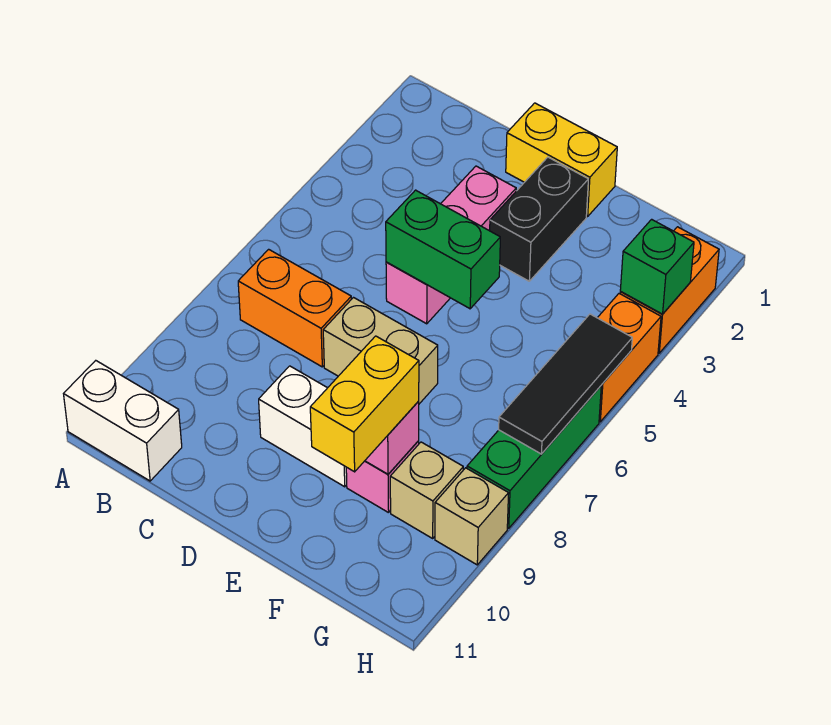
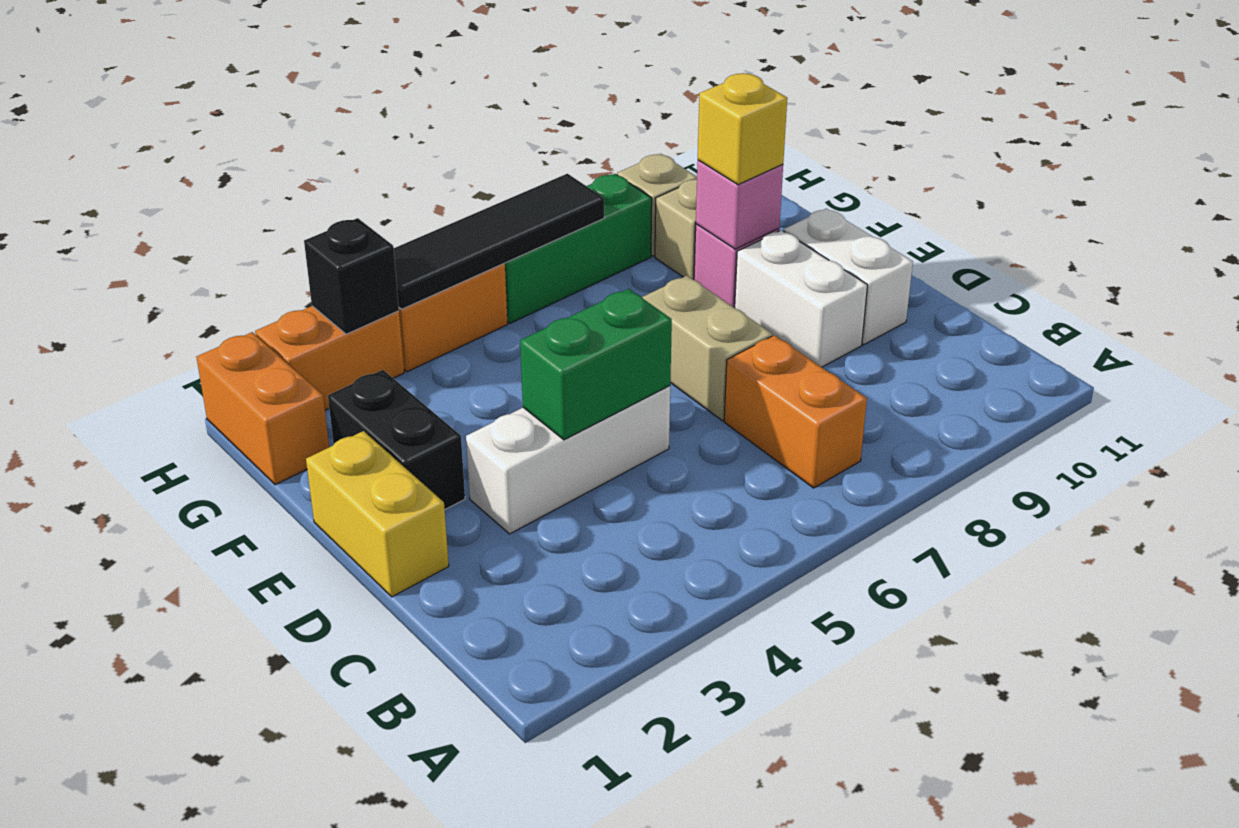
white 1x2 brick [64,361,182,481] -> white 1x2 brick moved to [784,209,913,345]
pink 1x3 brick [386,166,516,324] -> white 1x3 brick [466,386,670,534]
green 1x2 brick [386,190,500,309] -> green 1x2 brick turned to [520,289,672,440]
black 1x2 brick [490,157,588,281] -> black 1x2 brick turned to [328,370,465,509]
yellow 1x2 brick [310,336,419,472] -> yellow 1x1 brick [698,73,787,185]
none -> orange 1x2 brick [196,332,329,485]
green 1x1 brick [620,219,694,314] -> black 1x1 brick [304,218,399,334]
black 1x3 tile [499,314,632,454] -> black 1x4 tile [394,174,604,309]

